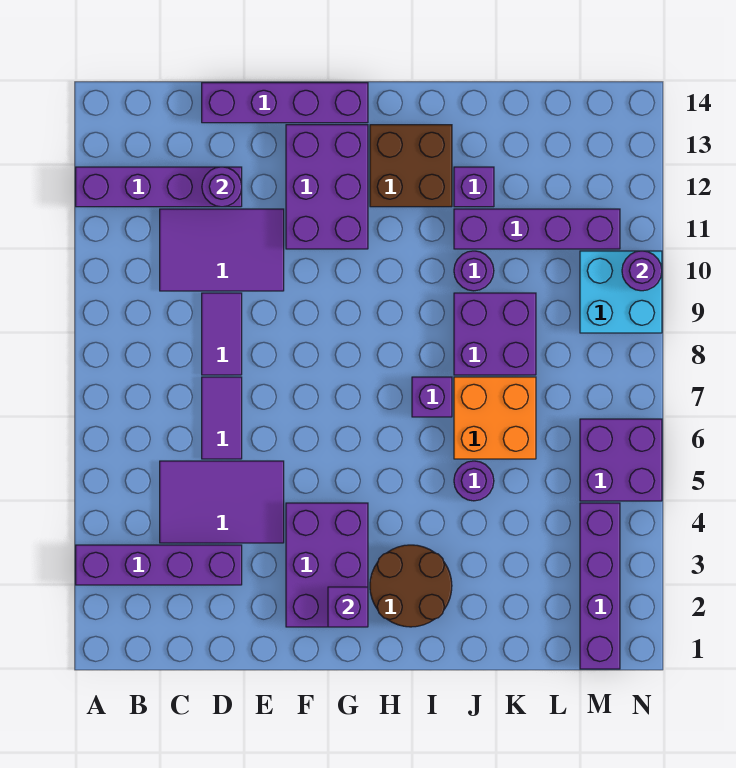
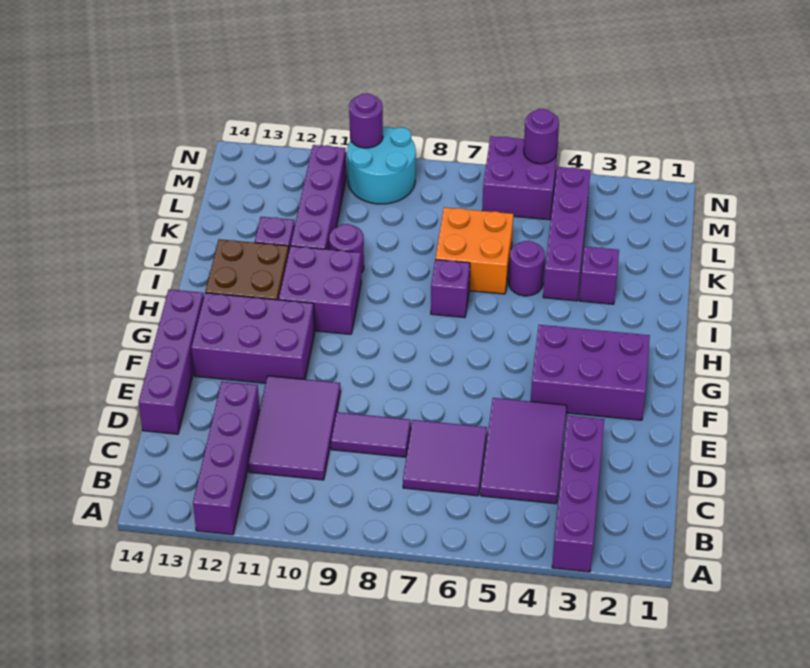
purple 1x2 tile [202,377,242,459] -> purple 2x2 tile [403,420,487,496]
purple 1x1 round brick [202,167,242,207] -> purple 1x1 round brick moved to [524,109,559,164]
purple 1x1 brick [328,587,368,627] -> purple 1x1 brick moved to [579,247,619,304]
brown 2x2 round brick [370,545,452,627] -> none
purple 2x2 brick [454,293,536,375] -> purple 2x2 brick moved to [279,246,361,334]
purple 1x4 brick [580,503,620,669] -> purple 1x4 brick turned to [543,167,591,301]
cyan 2x2 brick [580,251,662,333] -> cyan 2x2 round brick [347,127,416,204]

